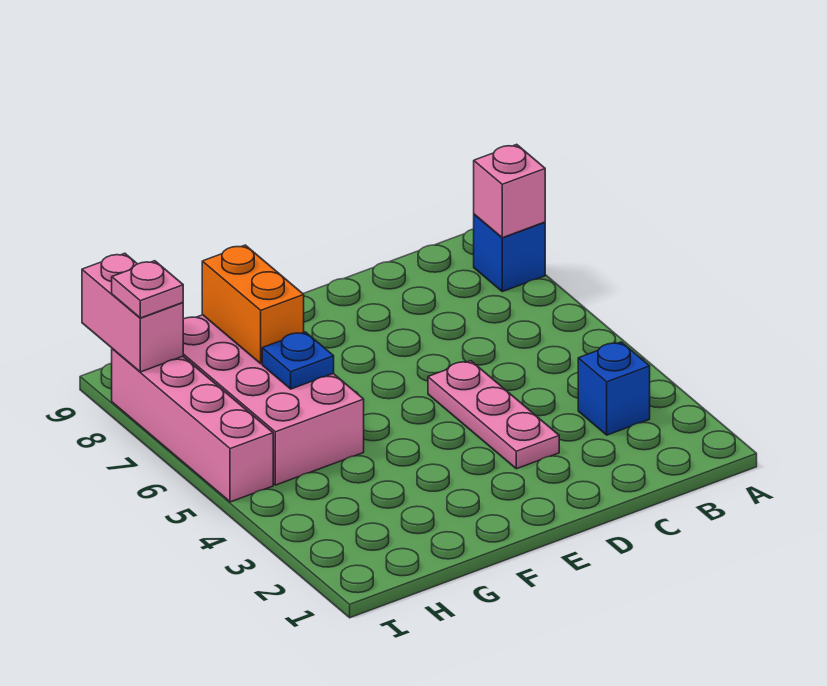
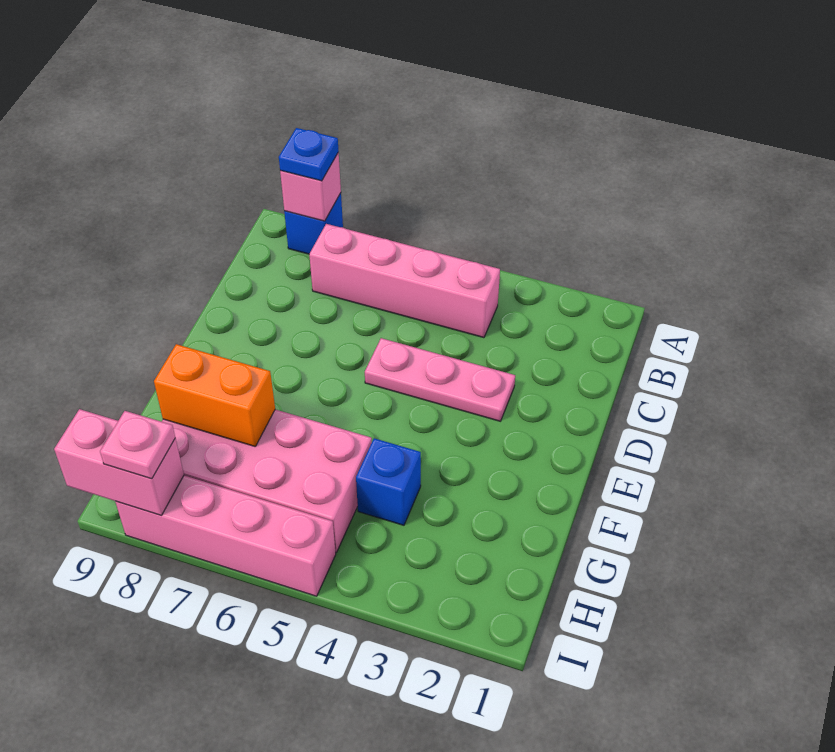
blue 1x1 brick [578,342,650,435] -> blue 1x1 brick moved to [356,438,421,525]
none -> pink 1x4 brick [309,224,500,338]
blue 1x1 plate [262,332,334,389] -> blue 1x1 plate moved to [279,128,339,181]

